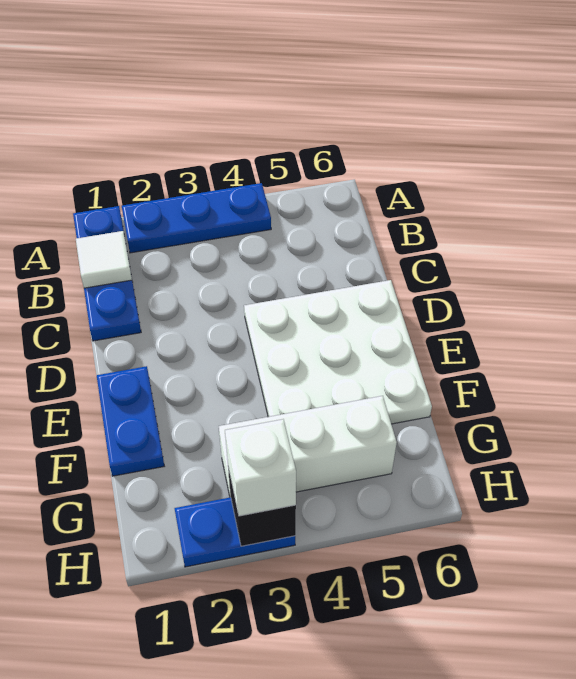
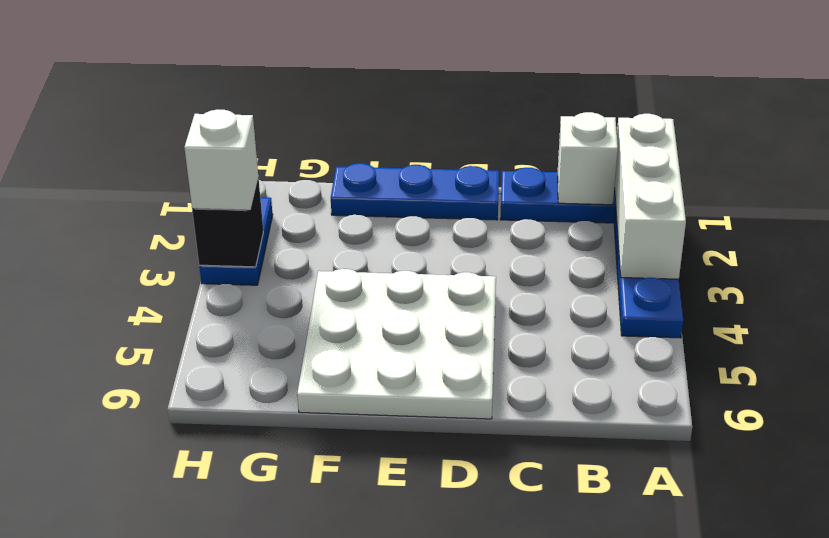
white 1x1 tile [76,231,132,288] -> white 1x1 brick [558,112,618,205]
blue 1x2 plate [97,366,164,476] -> blue 1x3 plate [331,163,499,220]
white 1x3 brick [219,396,397,497] -> white 1x3 brick moved to [615,114,686,279]

